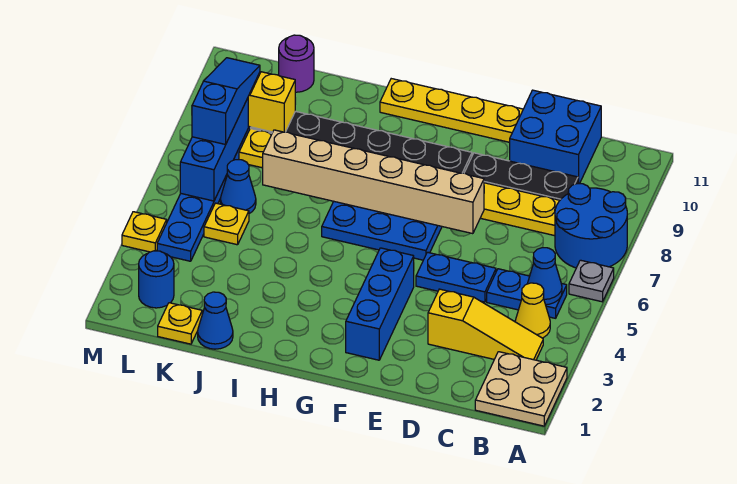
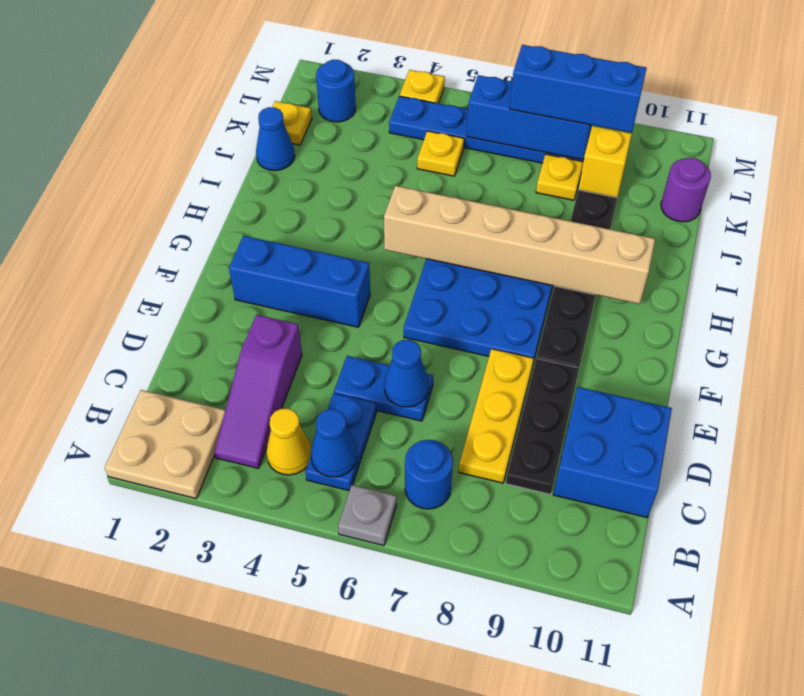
blue 2x2 round brick [555,184,627,268] -> blue 1x1 round brick [405,440,453,509]
yellow 1x3 slope [428,289,543,360] -> purple 1x3 slope [214,315,302,468]
blue 1x2 plate [416,252,496,302] -> blue 1x2 plate turned to [334,356,433,421]
tan 1x6 brick [263,130,484,234] -> tan 1x6 brick turned to [384,186,655,304]
yellow 1x4 plate [380,79,523,142] -> none
blue 1x1 cone [220,160,256,214] -> blue 1x1 cone moved to [384,340,429,407]
blue 1x3 slope [192,58,260,144] -> blue 1x3 brick [510,45,647,133]

